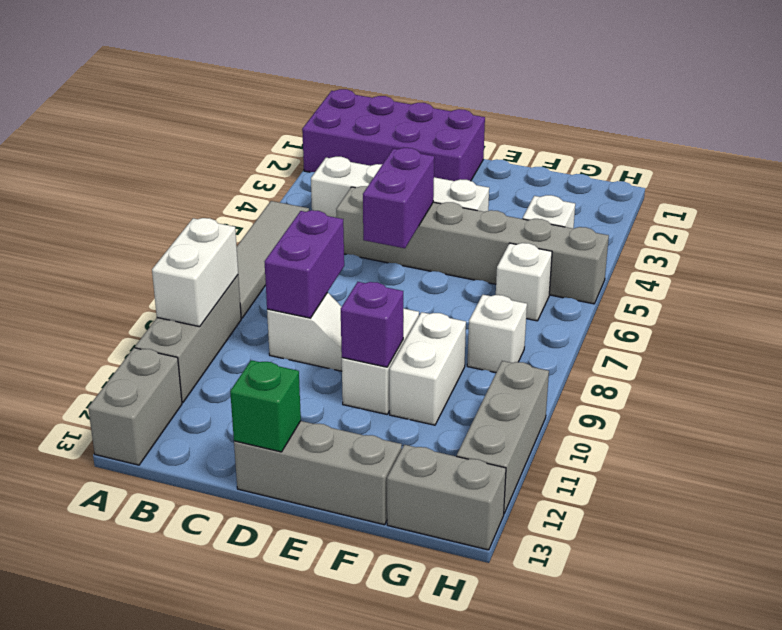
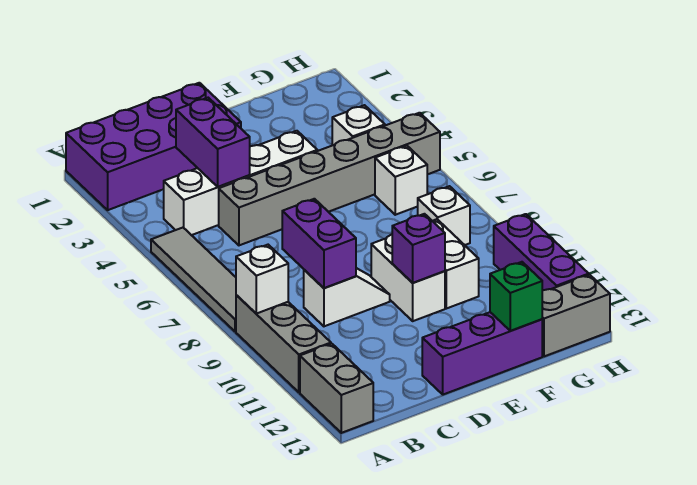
white 1x2 brick [152,218,238,327] -> white 1x1 brick [236,245,288,314]
purple 1x2 brick [363,148,434,248] -> purple 1x2 brick moved to [176,98,250,187]
grey 1x3 brick [234,421,402,525] -> purple 1x3 brick [422,312,542,395]
green 1x1 brick [230,360,301,452] -> green 1x1 brick moved to [490,262,542,331]
grey 1x3 brick [457,361,549,513] -> purple 1x3 brick [494,214,589,291]

